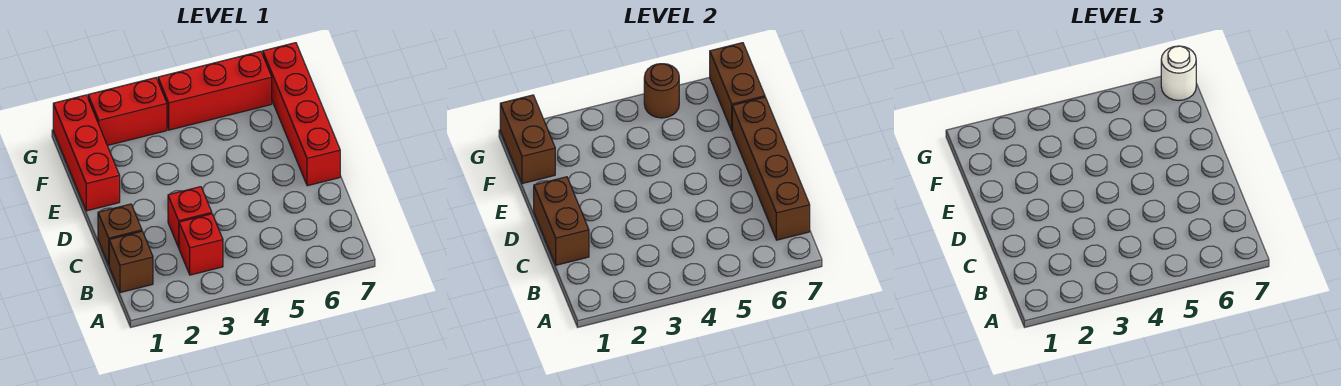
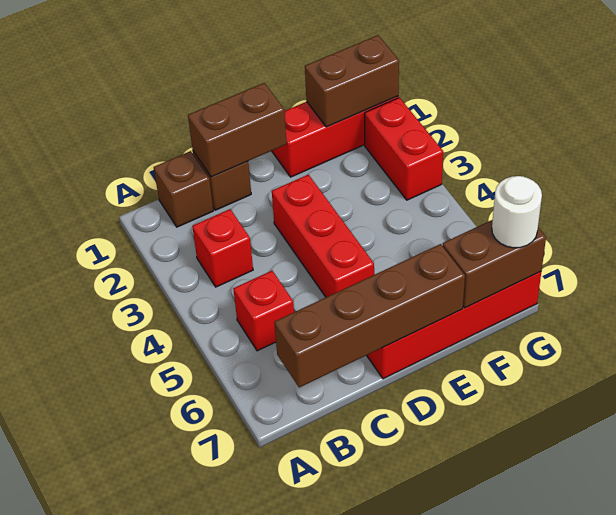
red 1x1 brick [168,187,212,248] -> red 1x1 brick moved to [233,271,294,351]
red 1x3 brick [158,51,272,130] -> red 1x3 brick moved to [272,175,374,297]
brown 1x1 round brick [644,64,679,118] -> none

